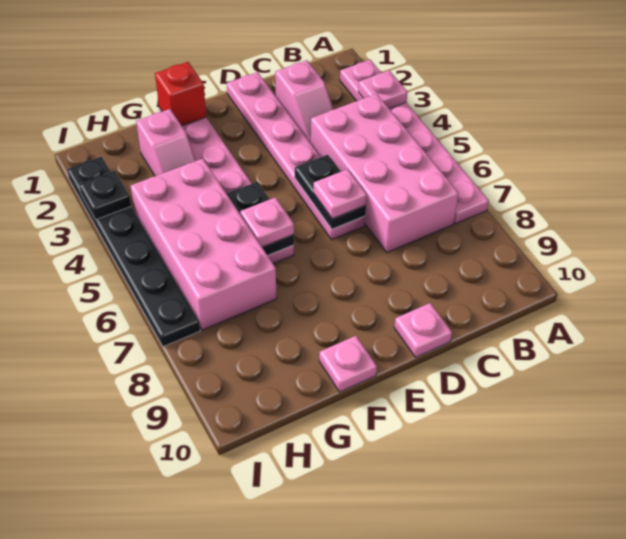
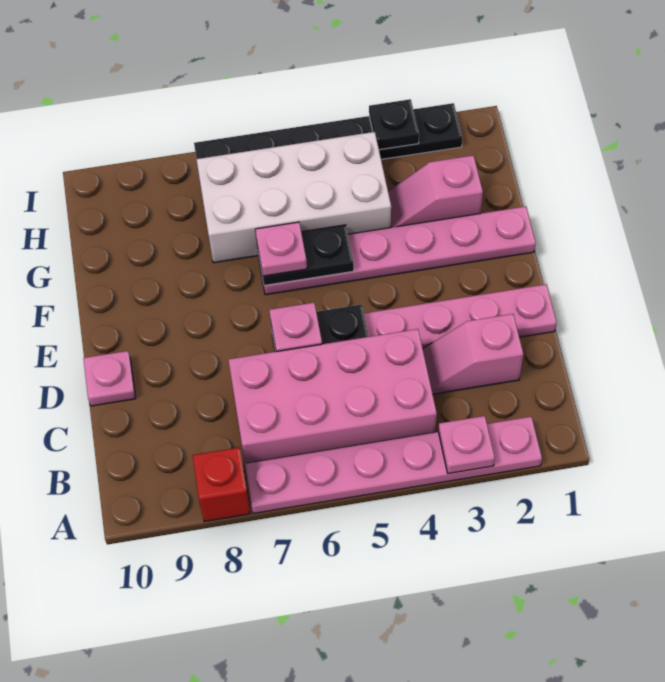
red 1x1 brick [155,62,206,126] -> red 1x1 brick moved to [193,447,250,522]
pink 1x1 plate [319,336,377,392] -> none
pink 2x4 brick [131,159,277,330] -> white 2x4 brick [196,132,391,263]

